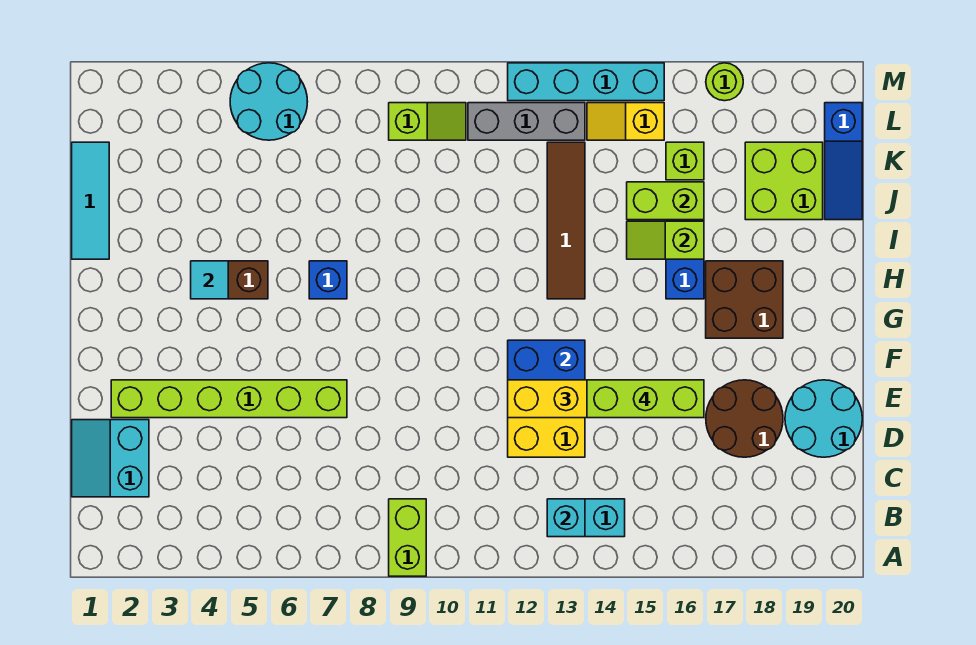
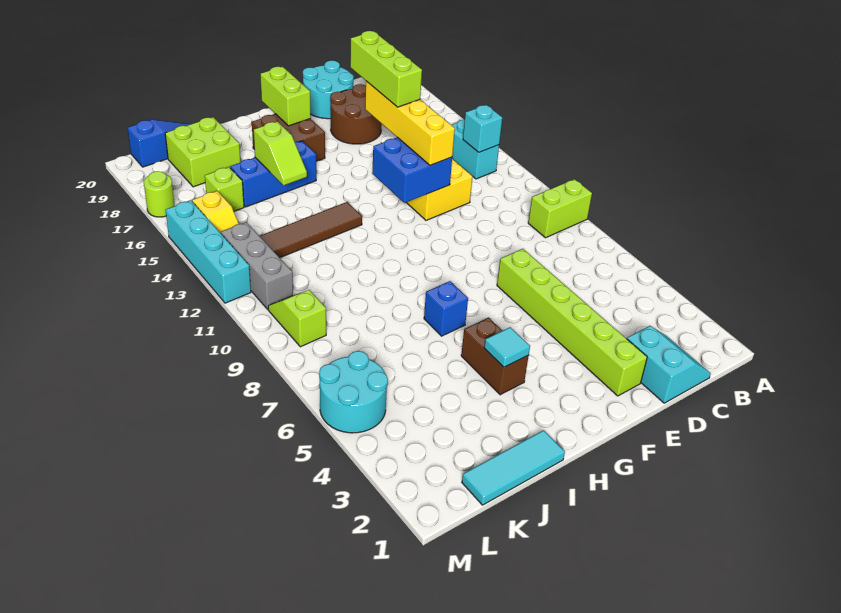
cyan 2x2 slope [72,420,149,497] -> cyan 2x2 slope turned to [627,326,711,403]
lime 1x2 brick [627,182,704,220] -> lime 1x2 brick moved to [260,67,311,126]

